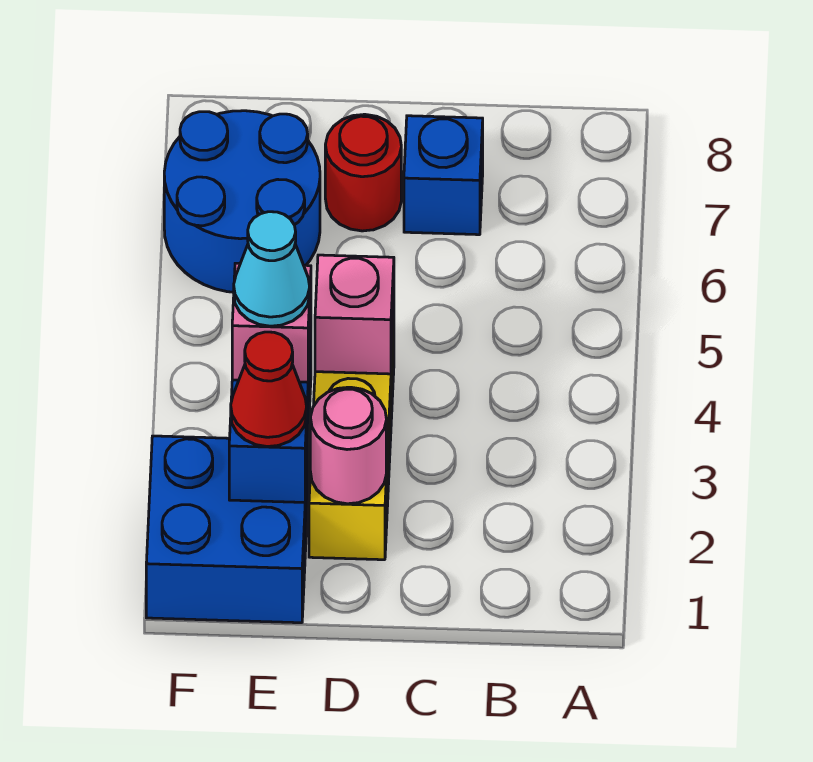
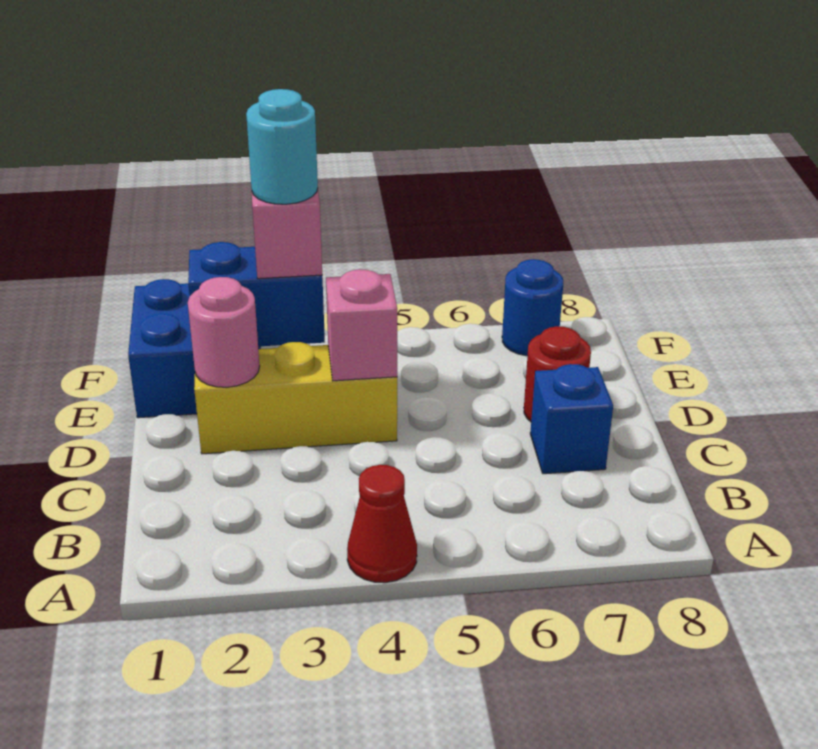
red 1x1 cone [231,332,307,447] -> red 1x1 cone moved to [347,465,417,583]
cyan 1x1 cone [234,212,310,326] -> cyan 1x1 round brick [246,89,318,204]
blue 2x2 round brick [164,111,320,292] -> blue 1x1 round brick [502,259,563,356]

